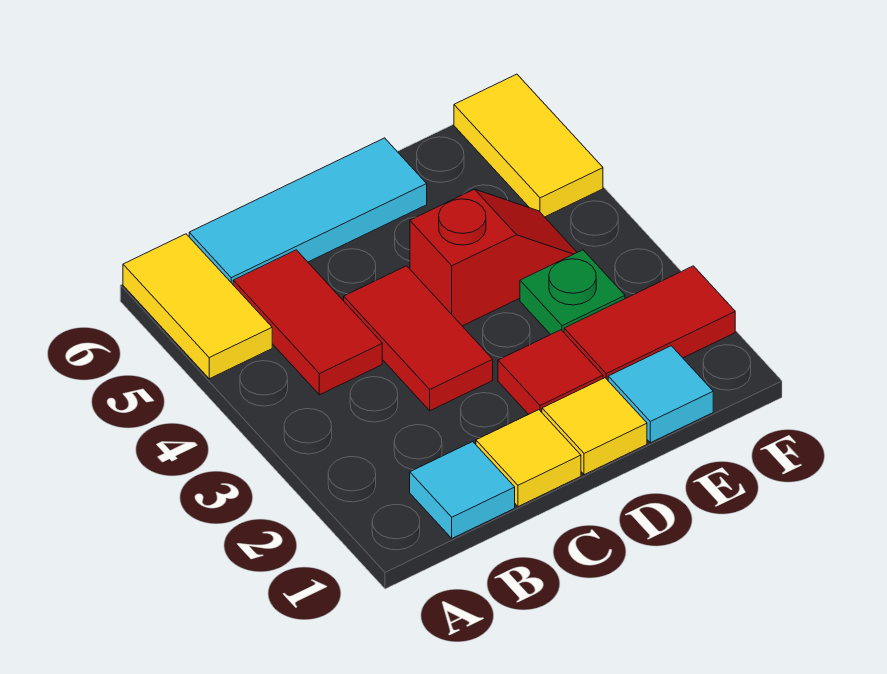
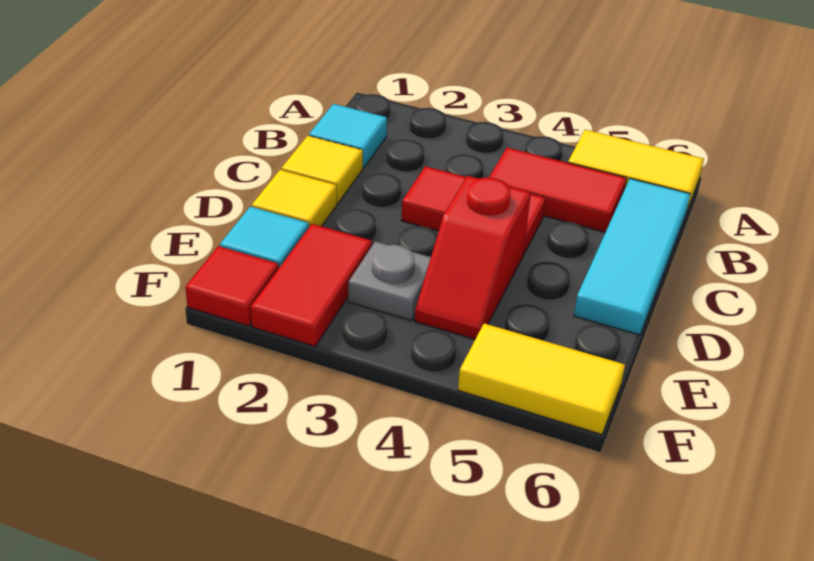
red 1x1 tile [498,330,603,414] -> red 1x1 tile moved to [185,246,279,326]
green 1x1 plate [520,250,625,334] -> grey 1x1 plate [348,241,431,320]

